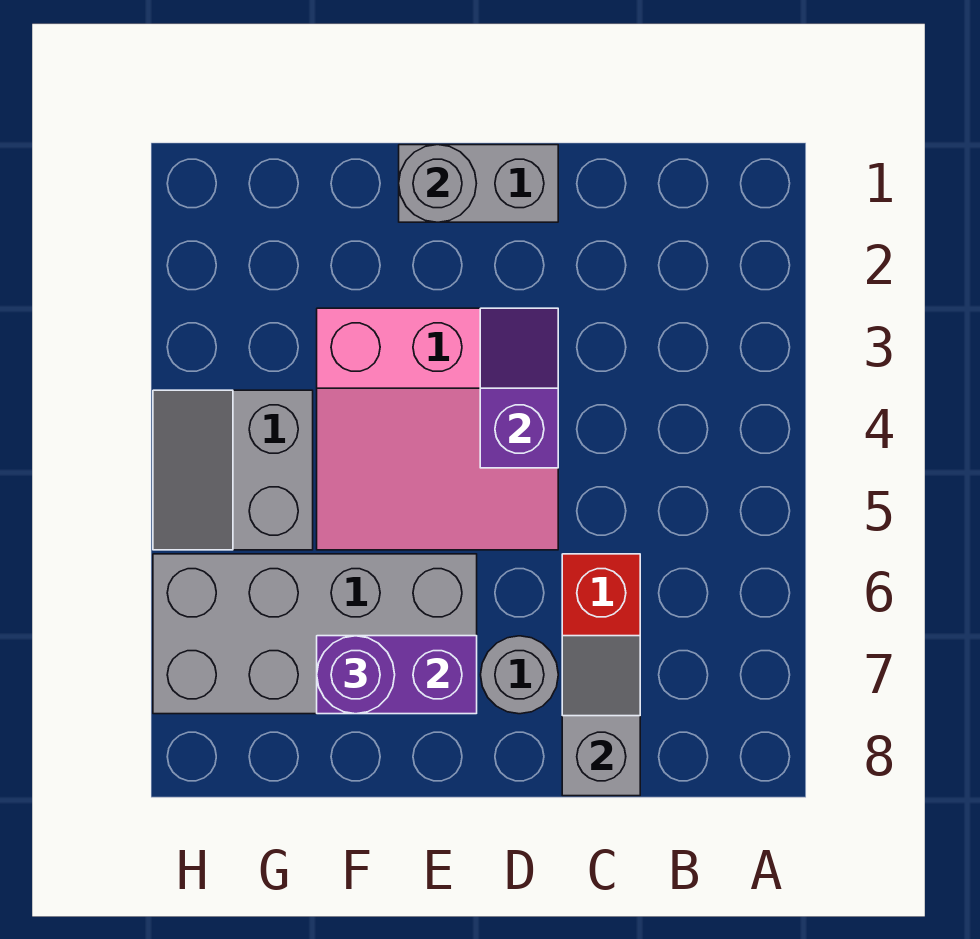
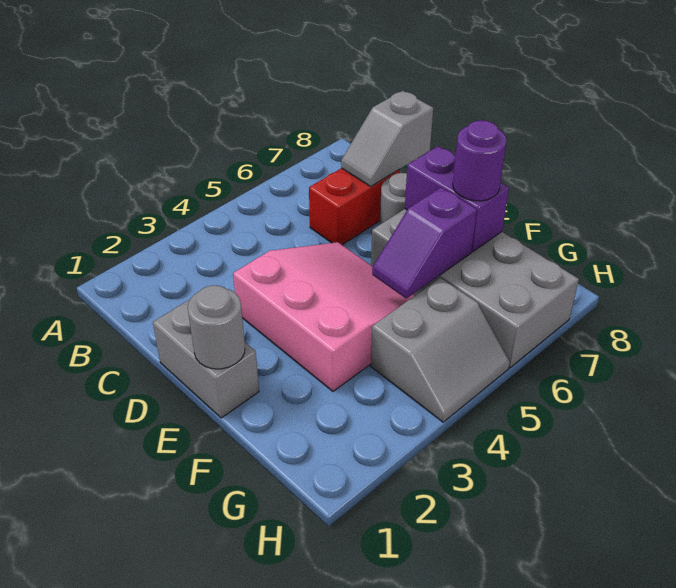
purple 1x2 slope [480,308,558,468] -> purple 1x2 slope moved to [372,187,477,298]

